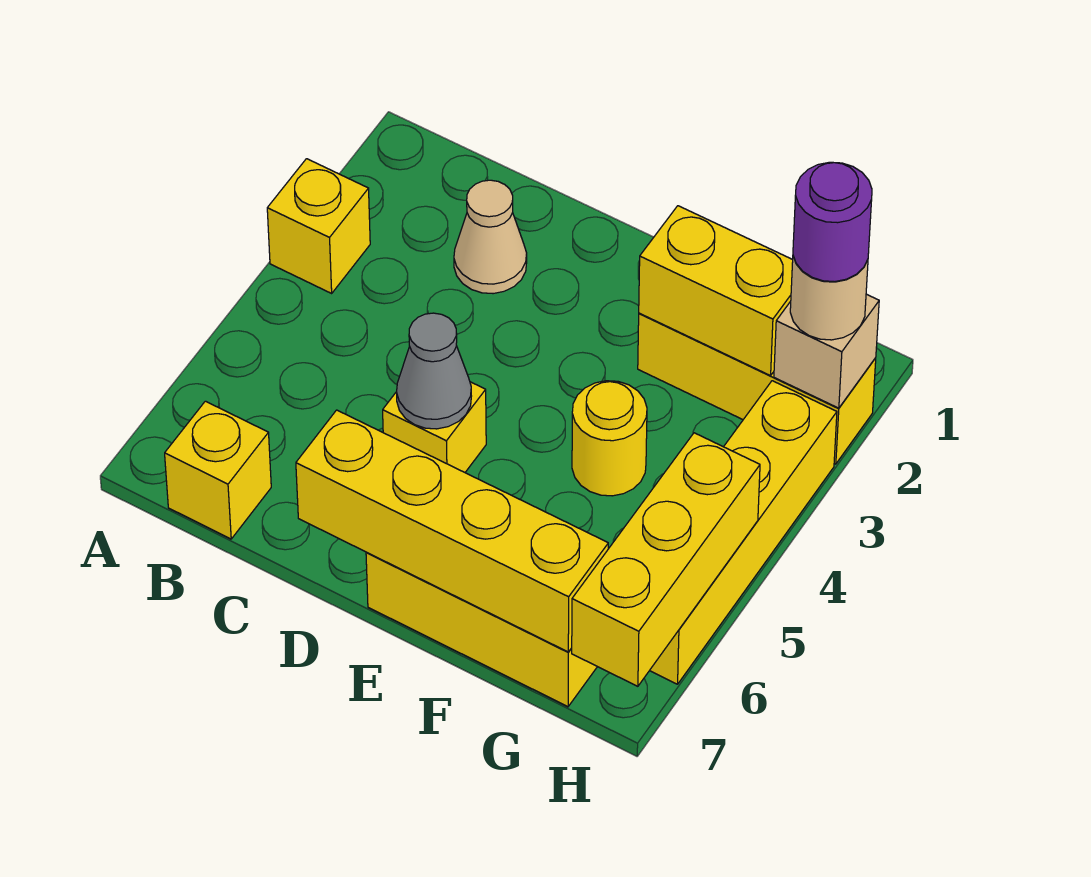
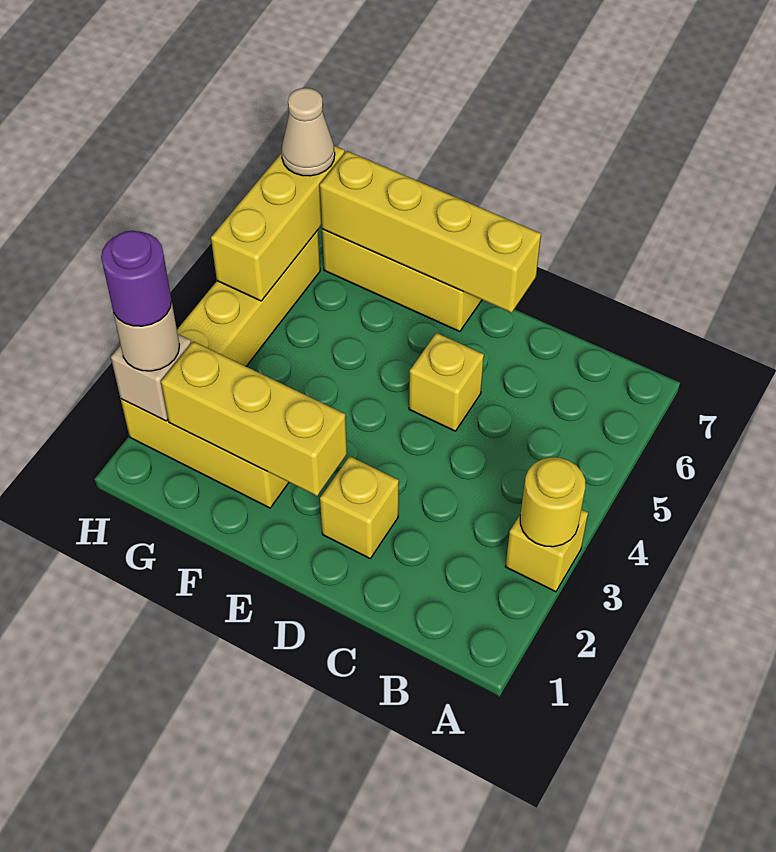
yellow 1x1 brick [165,401,271,539] -> yellow 1x1 brick moved to [320,456,399,558]
tan 1x1 cone [454,180,527,294] -> tan 1x1 cone moved to [282,88,335,176]
grey 1x1 cone [397,313,471,429] -> none
yellow 1x2 brick [639,206,793,376] -> yellow 1x3 brick [161,341,347,496]
yellow 1x1 round brick [572,381,647,496] -> yellow 1x1 round brick moved to [520,457,585,547]

